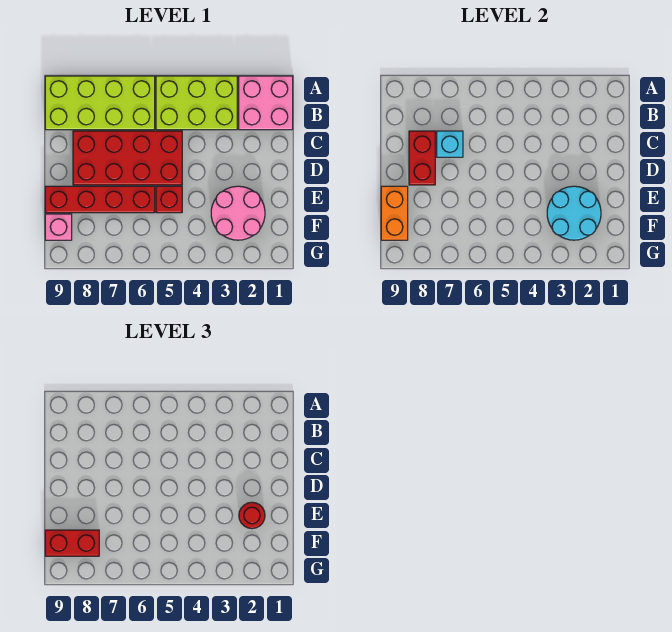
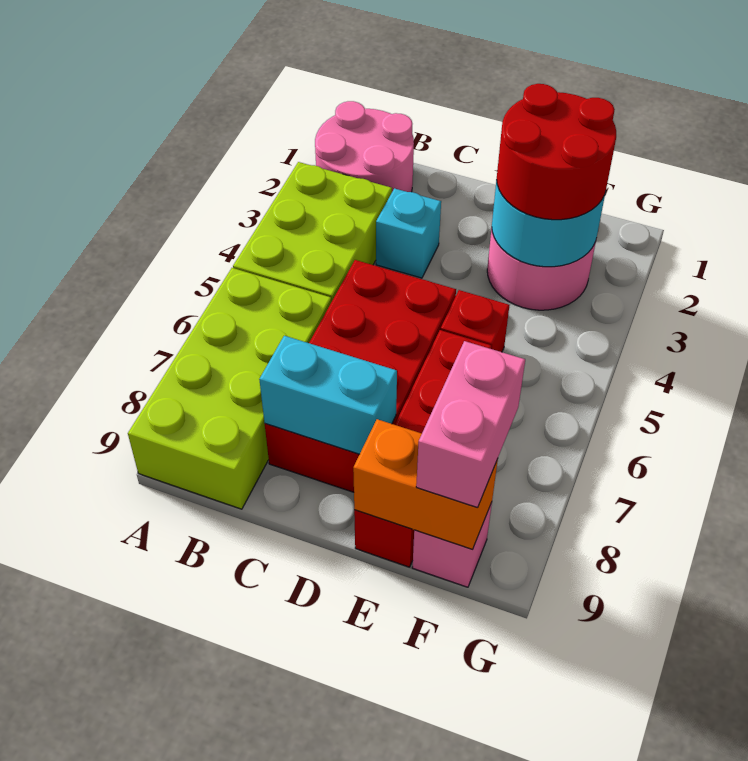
pink 2x2 brick [239,76,293,130] -> pink 2x2 round brick [315,101,414,192]
cyan 1x1 brick [437,131,463,157] -> cyan 1x1 brick moved to [376,188,441,278]
red 1x2 brick [409,131,435,185] -> cyan 1x2 brick [259,336,397,454]
red 1x1 round brick [239,502,265,529] -> red 2x2 round brick [497,84,616,220]
red 1x2 brick [45,530,99,556] -> pink 1x2 brick [416,341,525,508]

